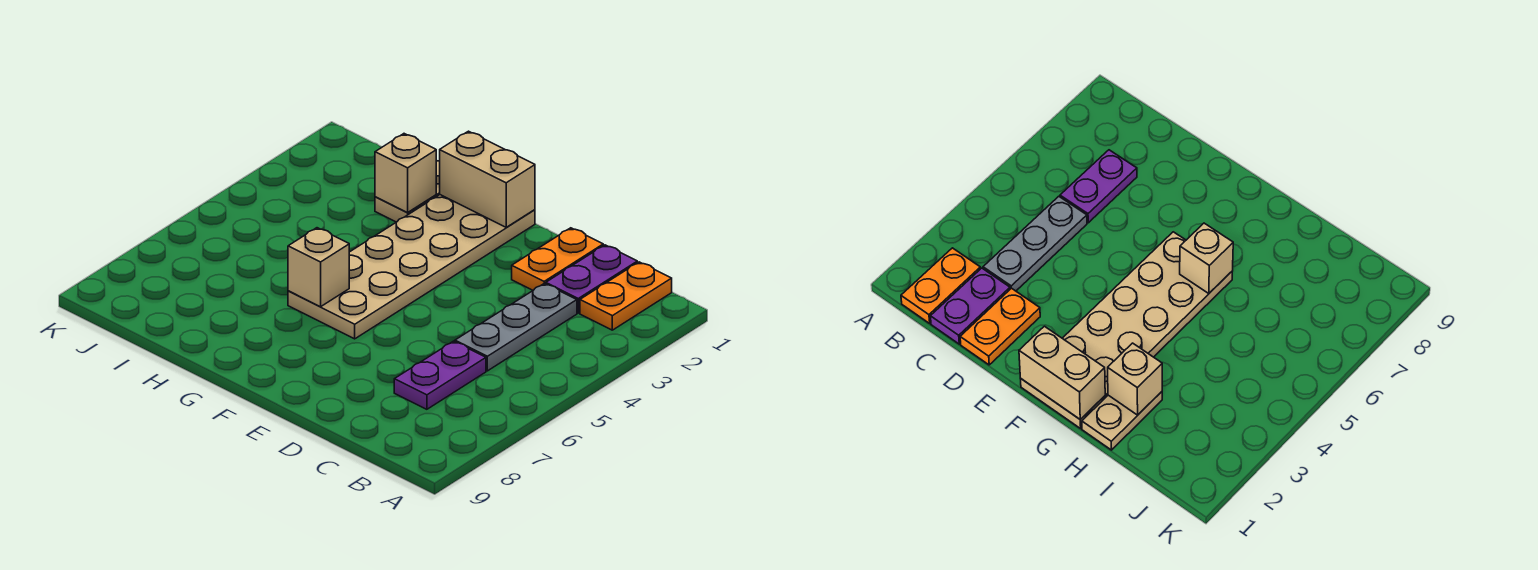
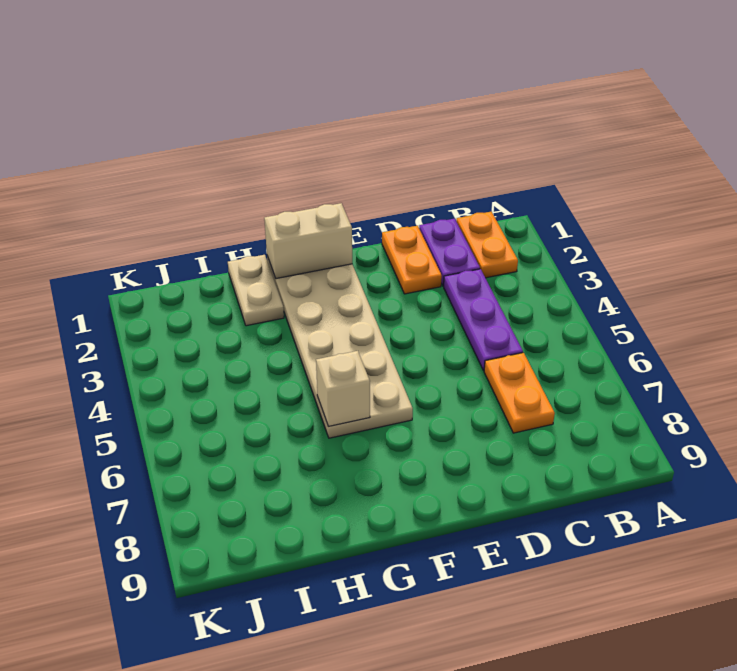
grey 1x3 plate [455,283,577,371] -> purple 1x3 plate [444,269,523,371]
purple 1x2 plate [394,341,486,409] -> orange 1x2 plate [484,353,555,433]
tan 1x1 brick [375,134,436,213] -> none

